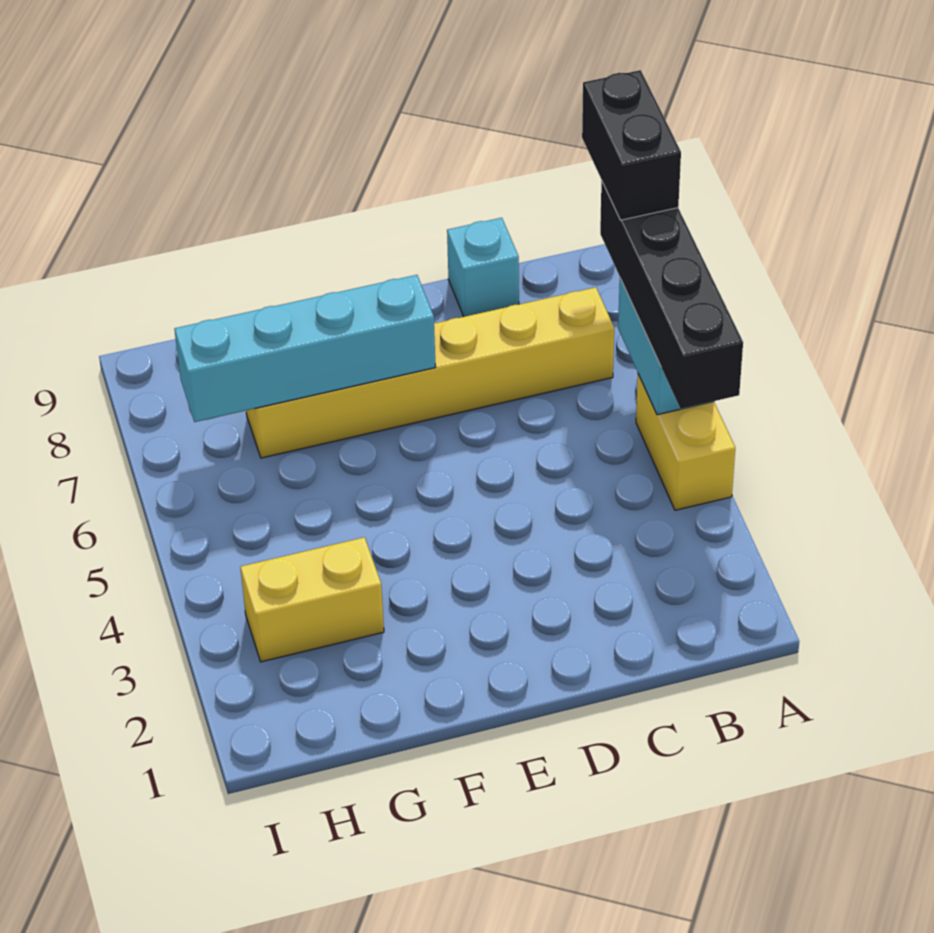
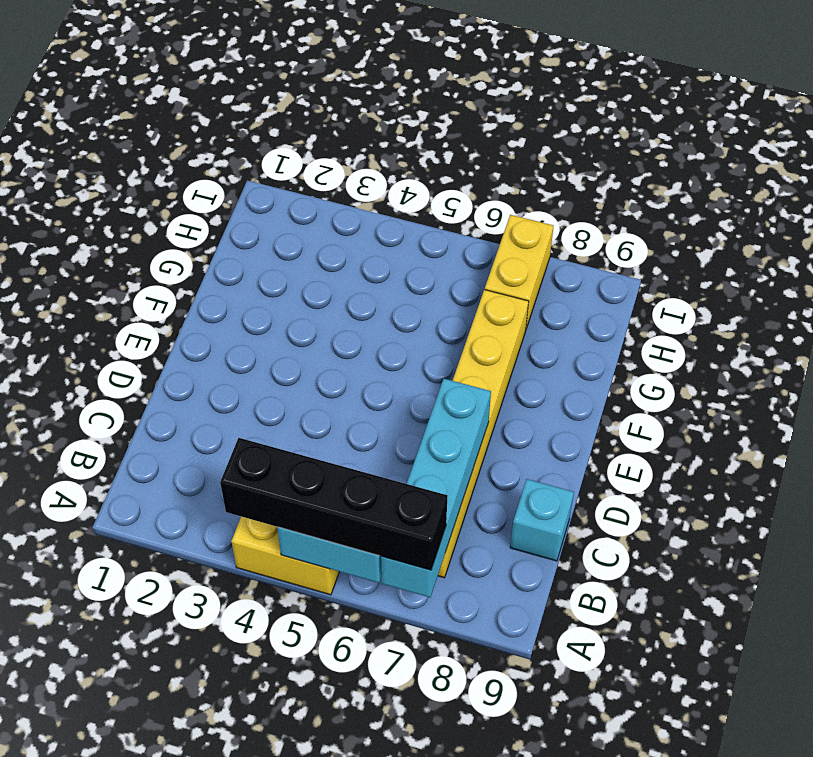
black 1x2 brick [582,70,681,220] -> none
cyan 1x4 brick [175,275,436,422] -> cyan 1x4 brick moved to [381,379,491,597]
yellow 1x2 brick [240,537,384,662] -> yellow 1x2 brick moved to [485,215,553,328]

